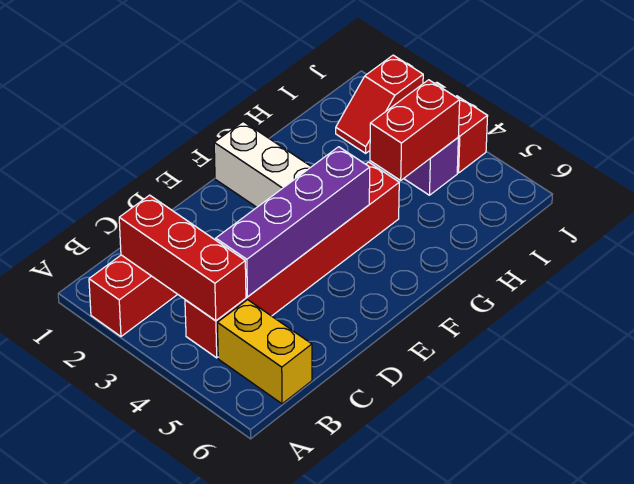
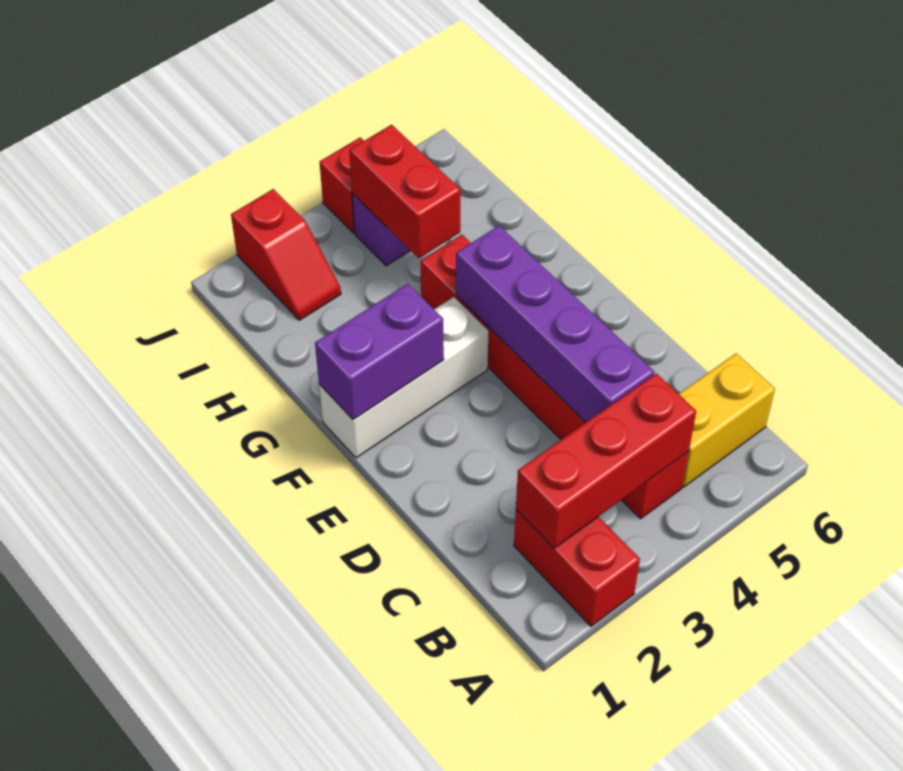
none -> purple 1x2 brick [315,284,444,419]

